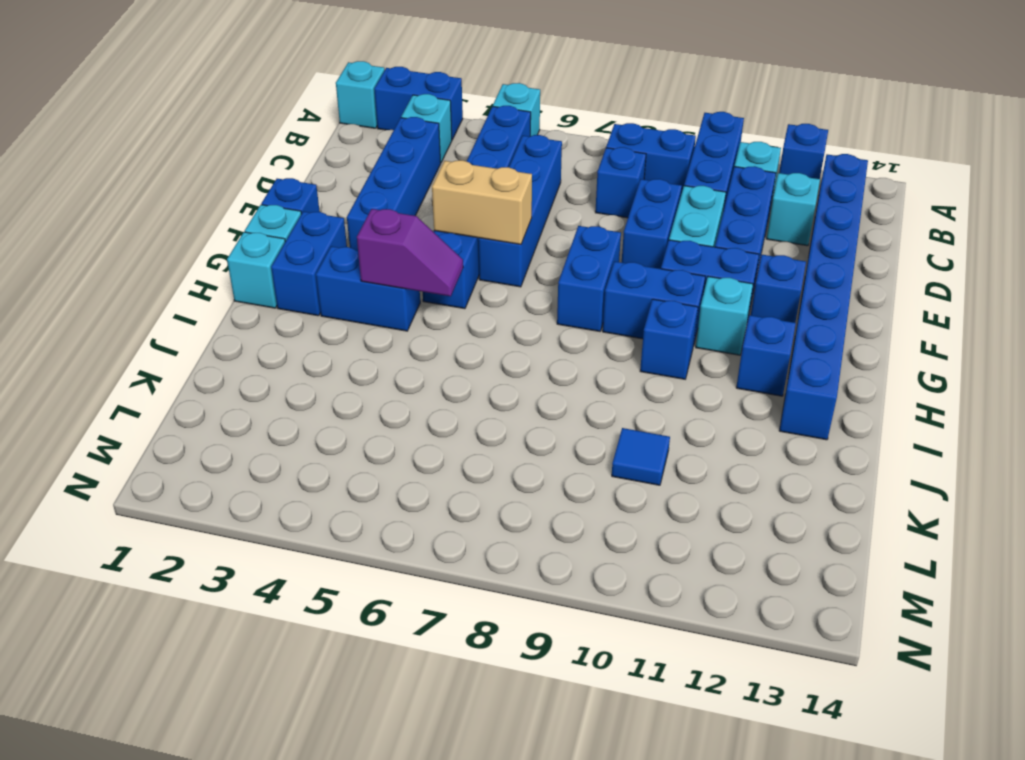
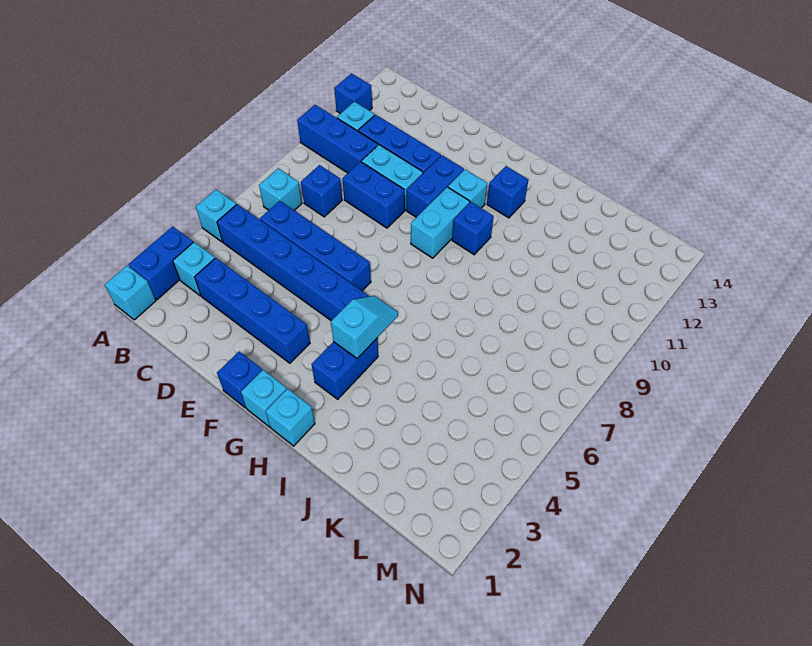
blue 1x2 brick [606,123,696,194] -> none
blue 1x8 brick [779,154,868,440] -> none
cyan 1x1 brick [767,173,820,246] -> cyan 1x1 brick moved to [259,168,302,211]
tan 1x2 brick [432,160,532,244] -> none
blue 1x2 brick [557,226,621,331] -> none
blue 1x1 brick [751,254,806,323] -> none
blue 1x2 brick [271,212,347,316] -> none
blue 1x2 brick [603,261,705,345] -> cyan 1x2 brick [411,187,470,258]
purple 1x2 slope [357,209,463,296] -> cyan 1x2 slope [331,296,398,358]
blue 1x1 tile [612,428,670,485] -> none

